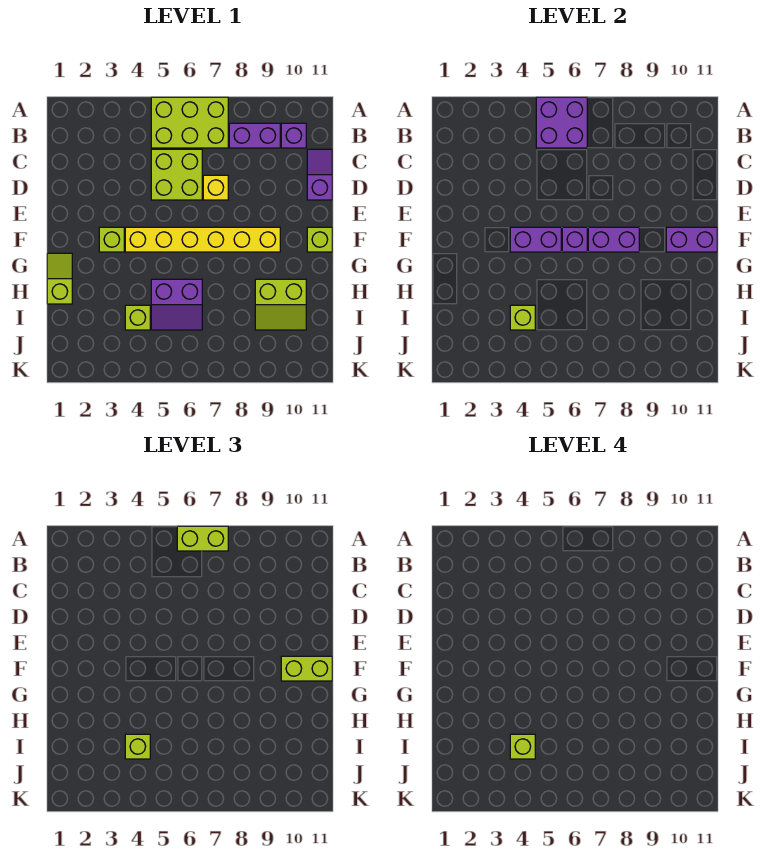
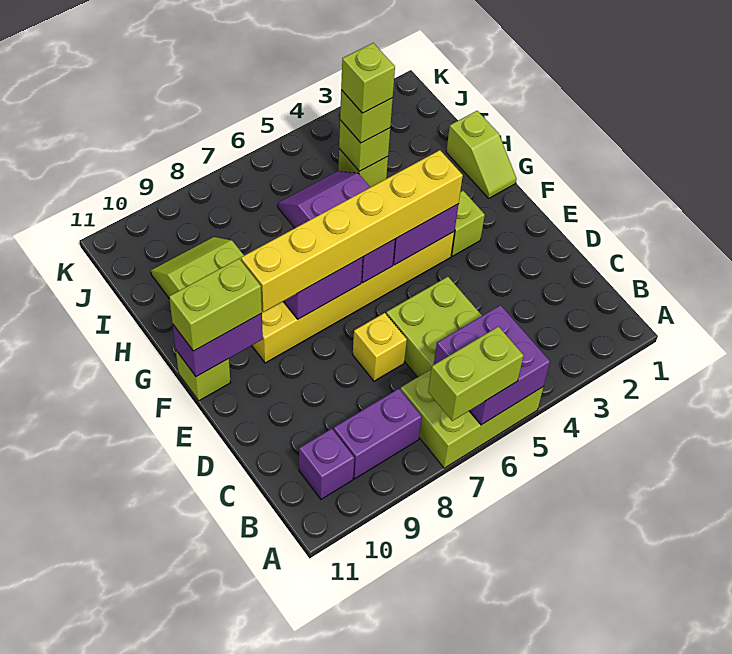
purple 1x2 slope [307,149,332,200] -> none
none -> yellow 1x6 brick [241,150,463,312]

